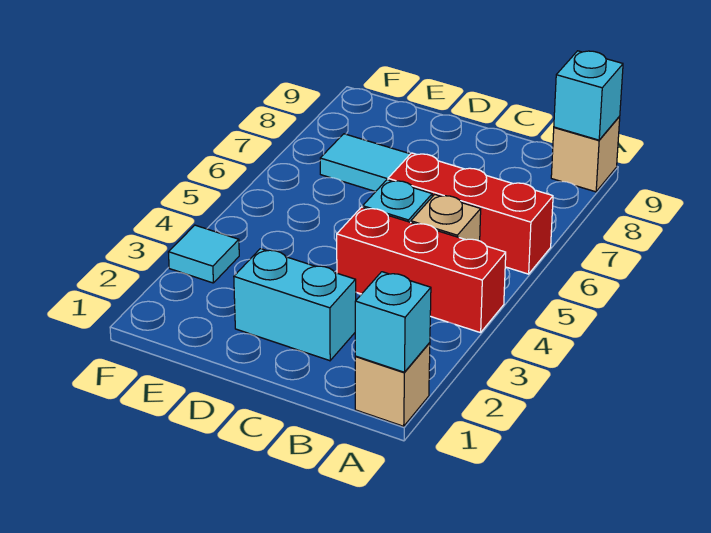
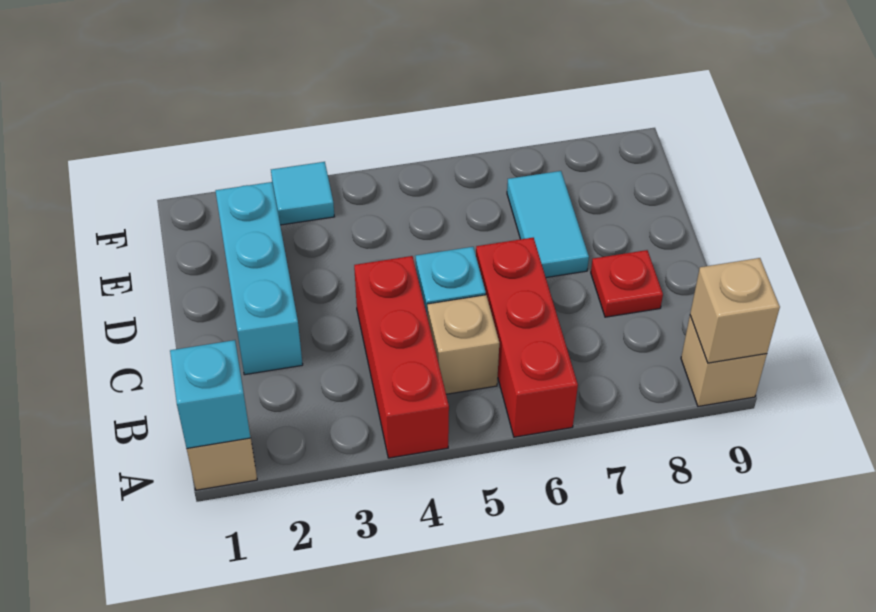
cyan 1x1 brick [554,51,623,140] -> tan 1x1 brick [690,258,780,363]
cyan 1x2 brick [234,249,356,361] -> cyan 1x3 brick [215,182,303,375]
none -> red 1x1 plate [591,250,663,317]

